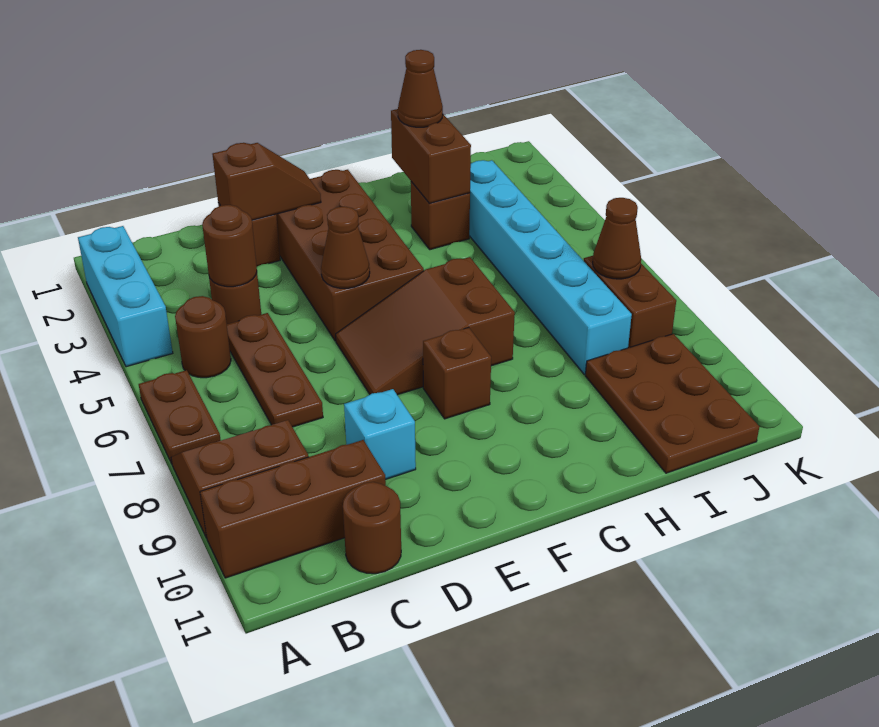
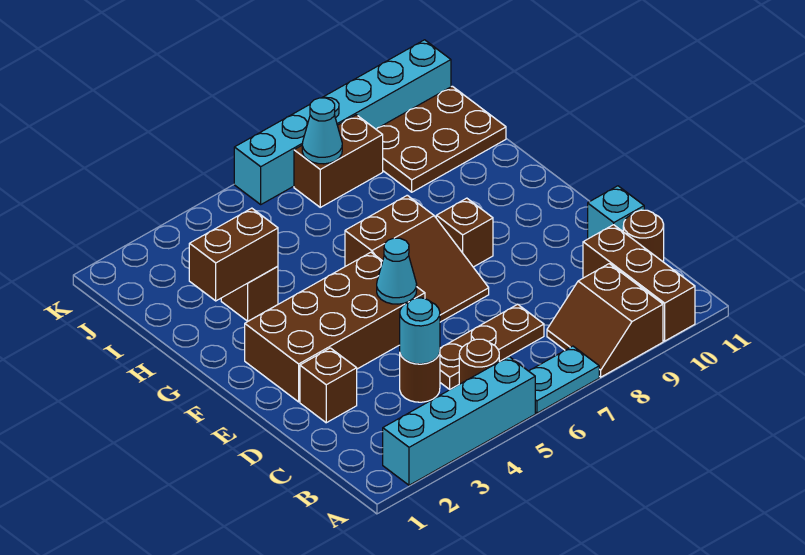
cyan 1x3 brick [78,226,173,367] -> cyan 1x4 brick [383,357,535,485]
brown 1x2 plate [139,370,221,464] -> cyan 1x2 plate [529,346,599,413]
brown 1x1 round brick [202,205,257,287] -> cyan 1x1 round brick [400,298,440,364]
brown 1x2 slope [212,143,321,220] -> none
cyan 1x1 brick [344,389,416,480] -> cyan 1x1 brick moved to [588,186,644,239]
brown 1x1 cone [321,206,370,288] -> cyan 1x1 cone [377,238,417,304]
brown 1x1 cone [398,50,443,127] -> none
cyan 1x6 brick [469,160,632,374] -> cyan 1x6 brick moved to [234,40,451,204]
brown 1x1 cone [593,198,641,279] -> cyan 1x1 cone [302,98,342,164]

